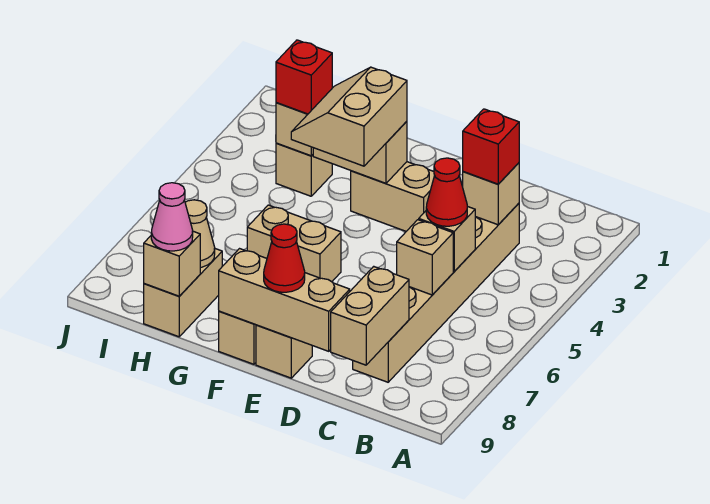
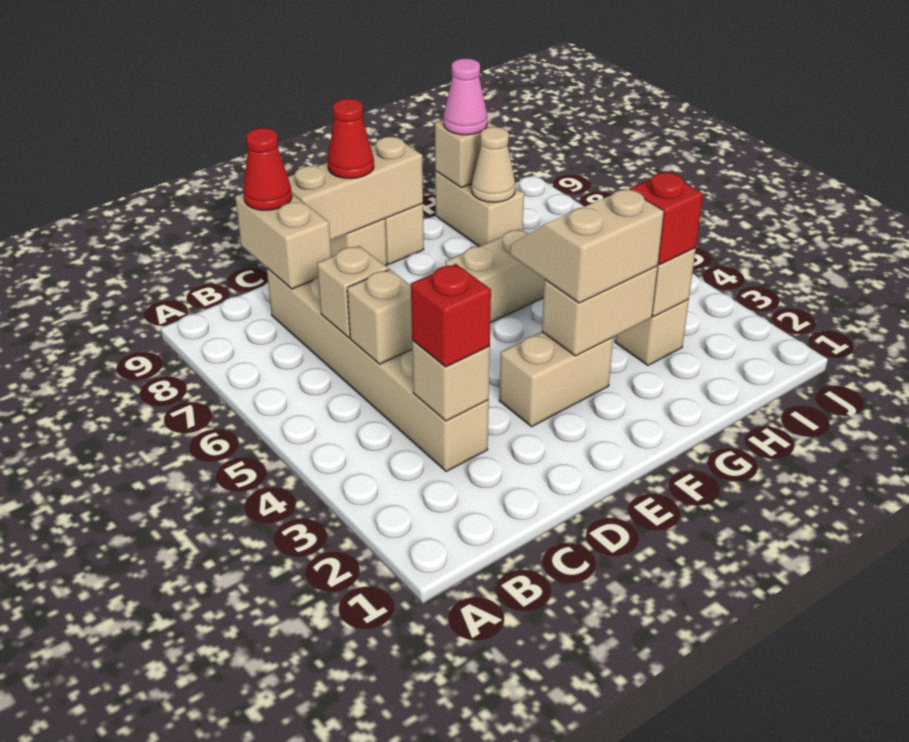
red 1x1 cone [426,158,467,226] -> red 1x1 cone moved to [243,128,292,210]
tan 2x2 slope [291,67,407,166] -> tan 2x2 slope turned to [510,189,664,303]

